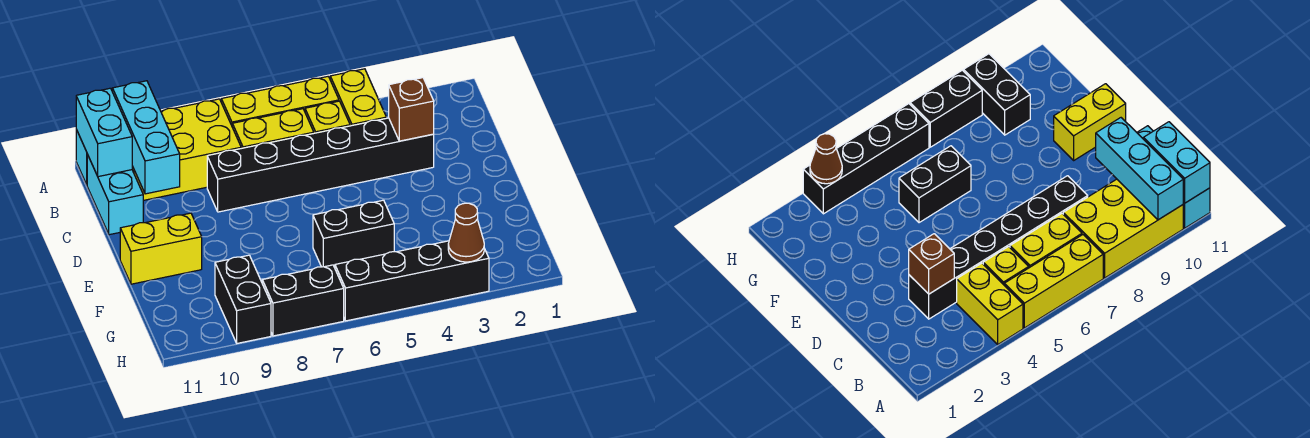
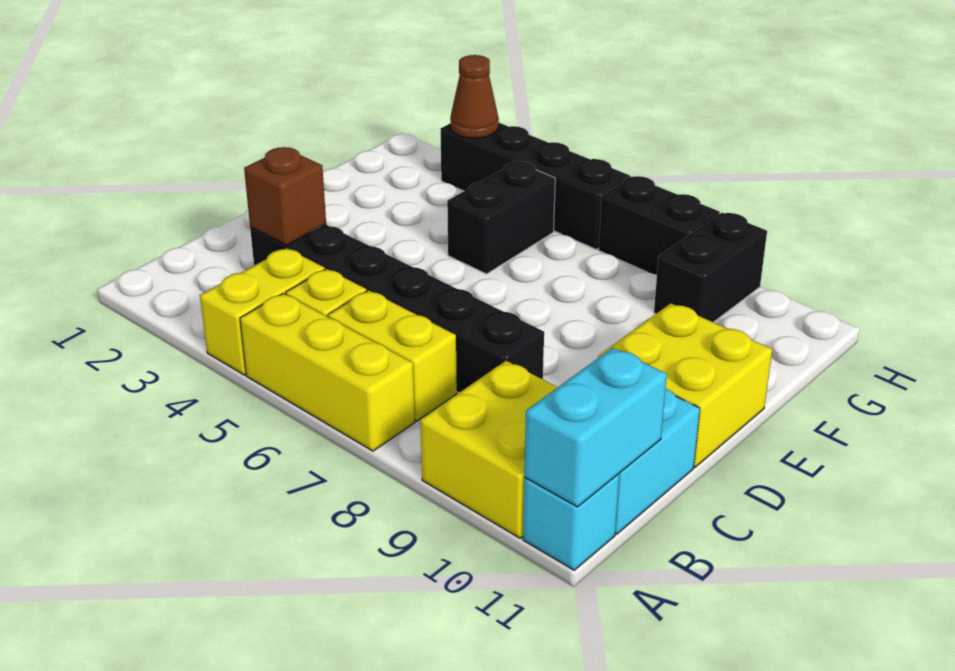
yellow 2x3 brick [132,99,241,201] -> yellow 2x2 brick [420,361,558,538]
cyan 1x3 brick [112,81,180,194] -> none
yellow 1x2 brick [120,213,202,284] -> yellow 2x2 brick [598,303,772,467]
black 1x2 brick [313,200,394,268] -> black 1x2 brick turned to [447,161,555,274]

